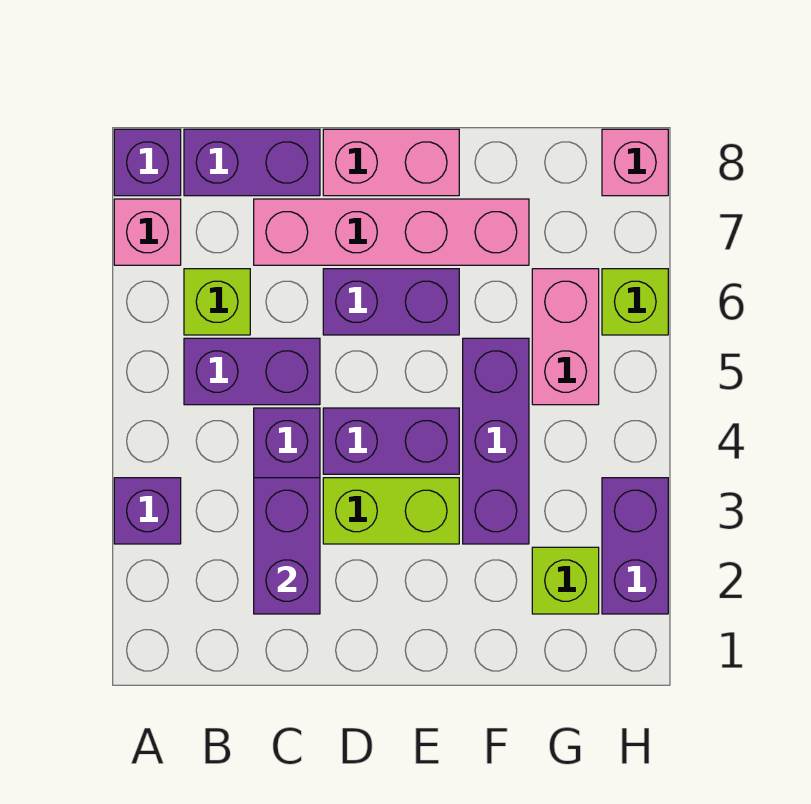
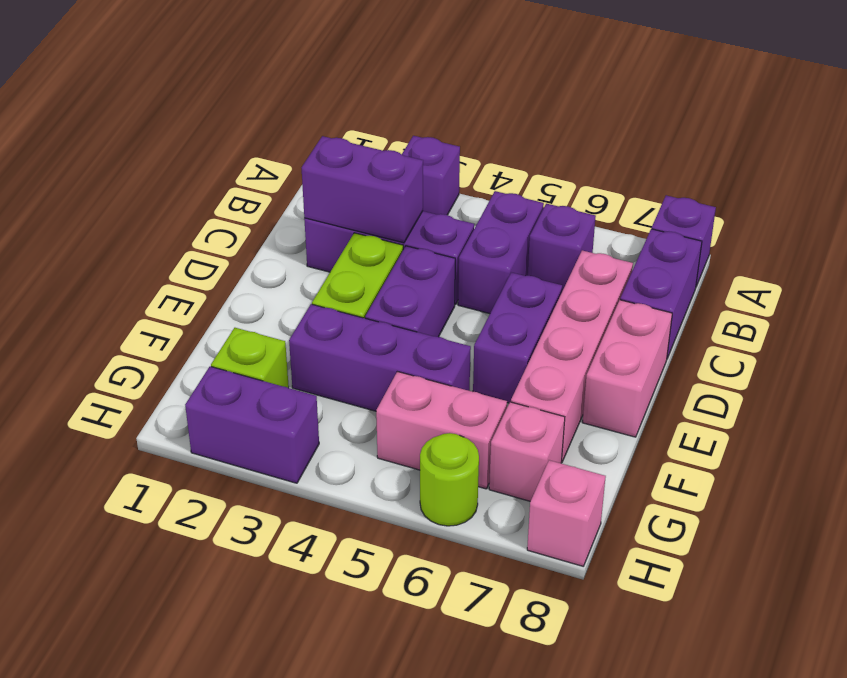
pink 1x1 brick [114,199,181,265] -> pink 1x1 brick moved to [489,402,565,501]
lime 1x1 brick [184,269,250,335] -> purple 1x1 brick [528,204,596,291]
lime 1x1 brick [602,269,668,335] -> lime 1x1 round brick [420,433,479,526]

